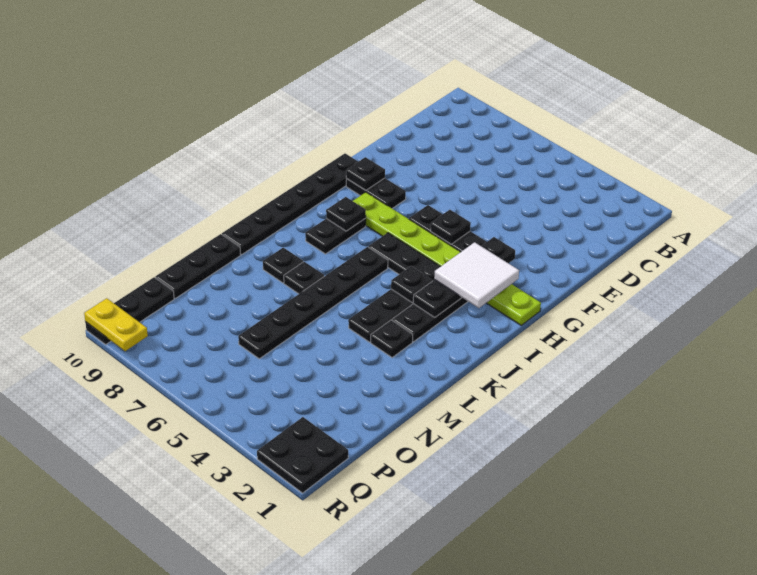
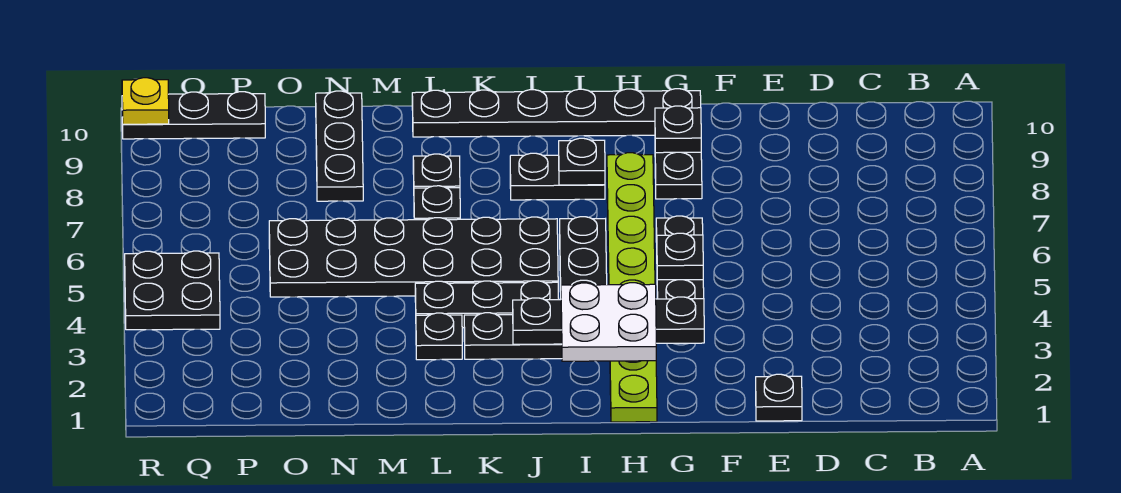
white 2x2 tile [434,242,519,308] -> white 2x2 plate [561,283,656,361]
black 1x1 plate [391,266,432,303] -> black 1x1 plate moved to [756,374,802,421]
black 1x6 plate [238,247,388,359] -> black 2x6 plate [269,217,558,297]
black 1x3 plate [155,234,241,298] -> black 1x3 plate turned to [316,91,363,201]
black 2x2 plate [257,417,348,493] -> black 2x2 plate moved to [125,251,220,330]
yellow 1x2 plate [84,298,148,351] -> yellow 1x1 plate [122,78,169,124]

